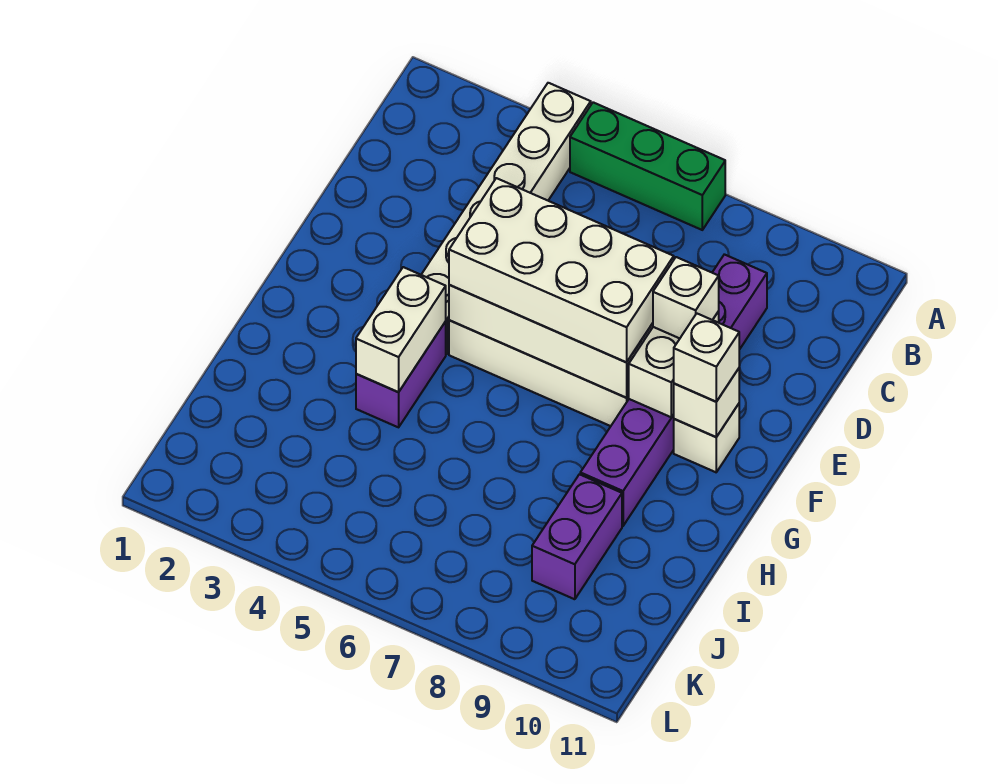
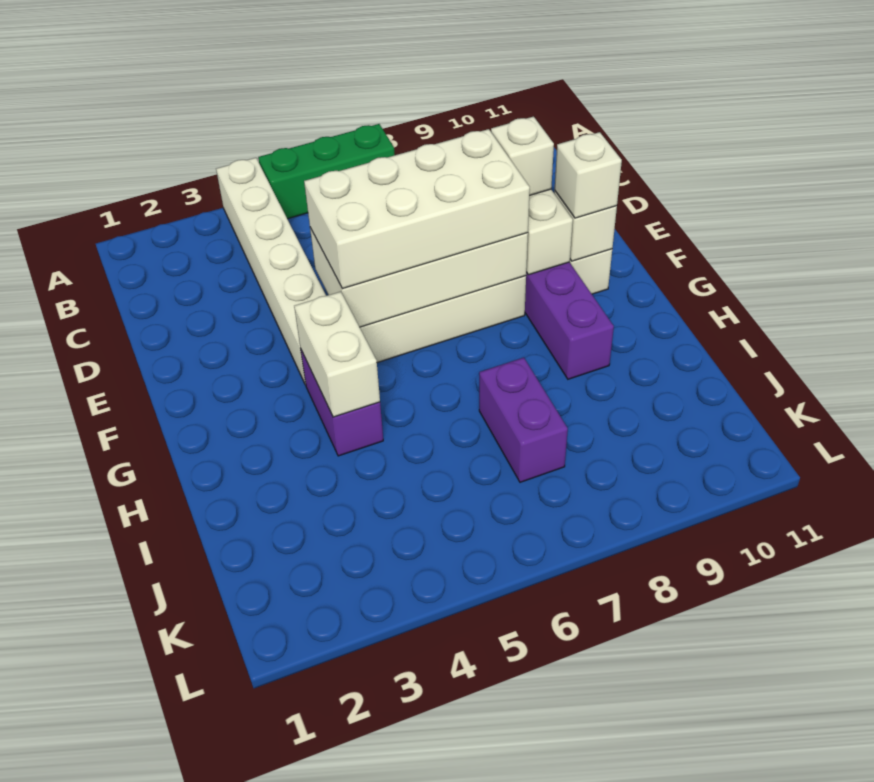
purple 1x2 brick [532,474,622,599] -> purple 1x2 brick moved to [479,358,568,482]

